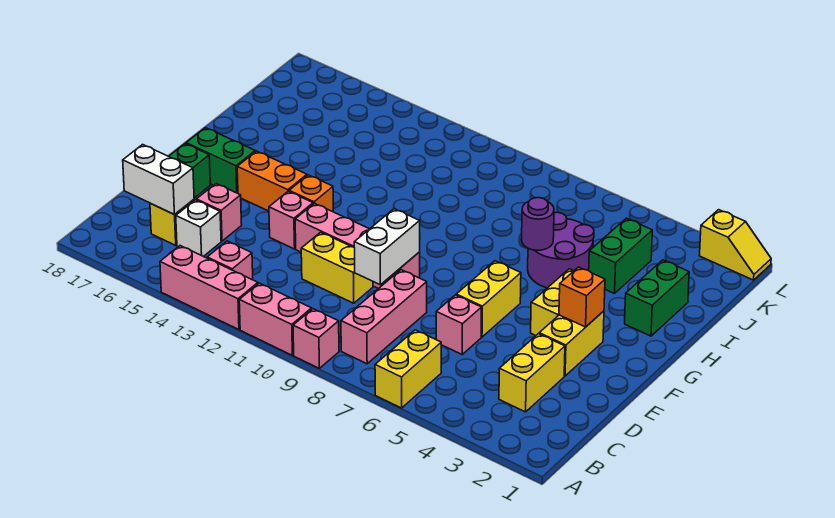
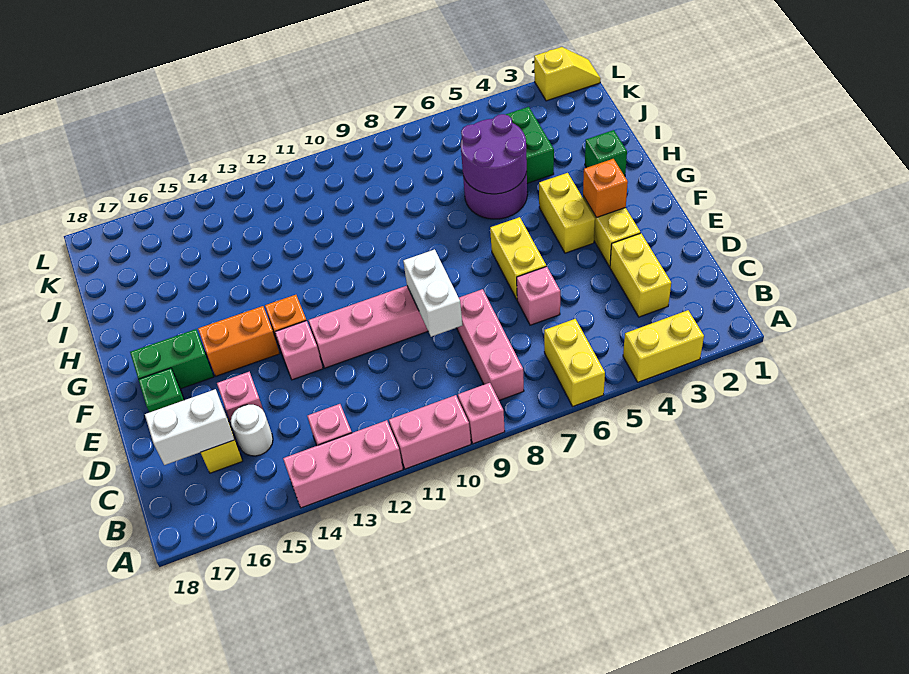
white 1x1 brick [176,200,221,256] -> white 1x1 round brick [231,405,273,456]
yellow 1x2 brick [301,232,373,303] -> yellow 1x2 brick moved to [623,310,704,382]
green 1x2 brick [625,260,689,336] -> green 1x1 brick [585,130,627,176]
purple 1x1 round brick [522,198,554,250] -> purple 2x2 round brick [461,114,527,194]

